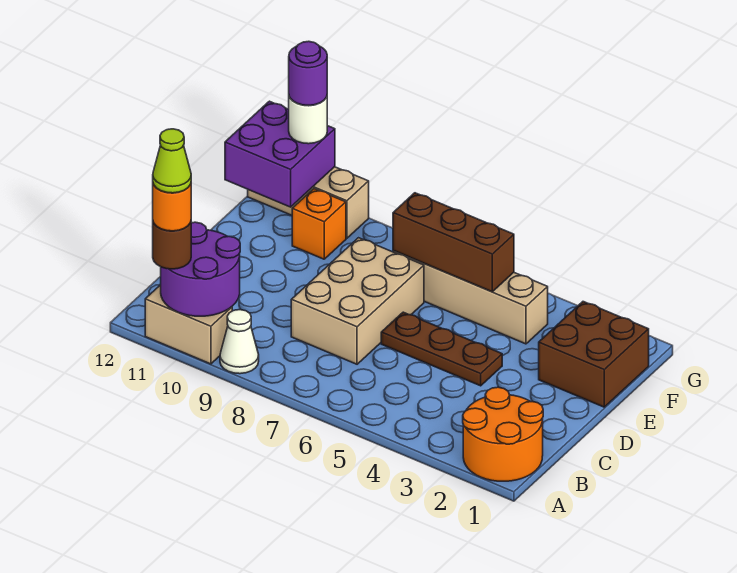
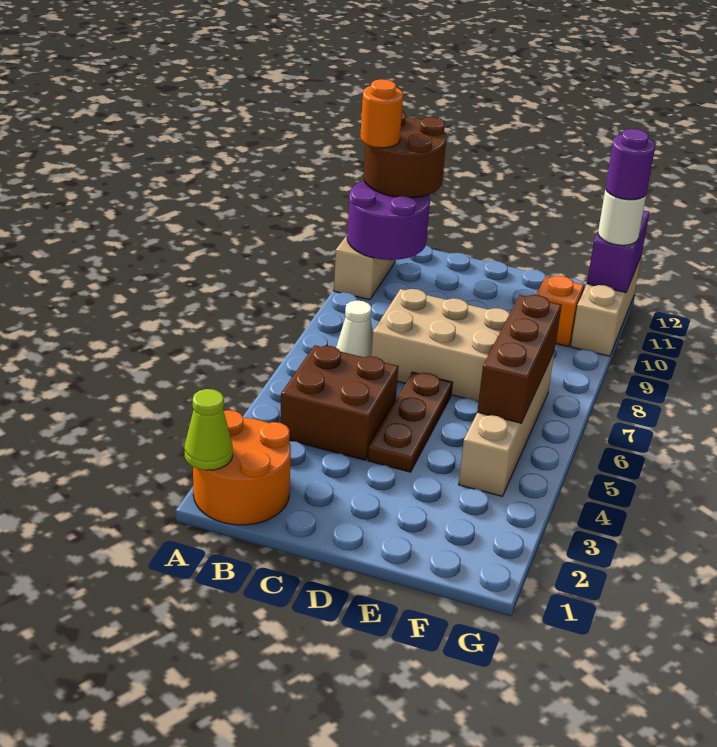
white 1x1 cone [220,310,259,374] -> white 1x1 cone moved to [336,300,373,357]
brown 1x1 round brick [153,222,191,269] -> brown 2x2 round brick [363,111,447,198]
lime 1x1 cone [153,129,191,193] -> lime 1x1 cone moved to [184,389,233,470]
brown 2x2 brick [539,302,649,407] -> brown 2x2 brick moved to [280,345,398,460]
purple 2x2 brick [225,101,335,207] -> purple 1x2 brick [587,210,650,292]

